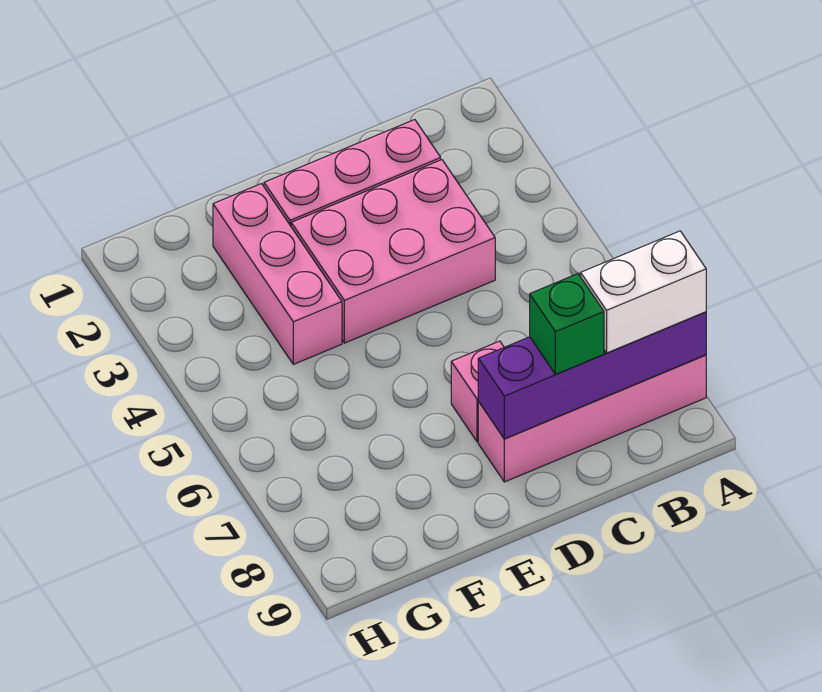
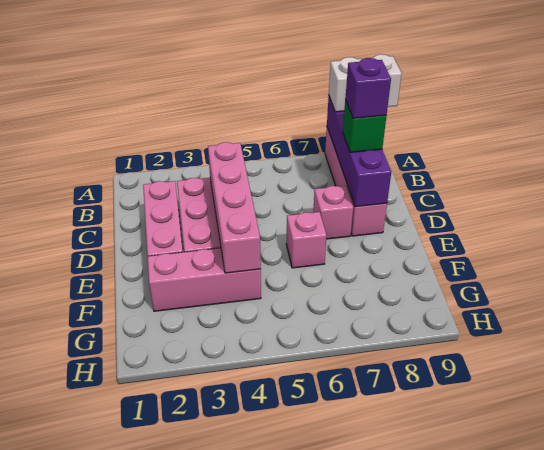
white 1x2 brick [581,231,706,353] -> white 1x2 brick turned to [329,54,402,112]
none -> pink 1x4 brick [208,142,261,273]
none -> purple 1x1 brick [345,58,391,118]
none -> pink 1x1 brick [286,212,327,268]

